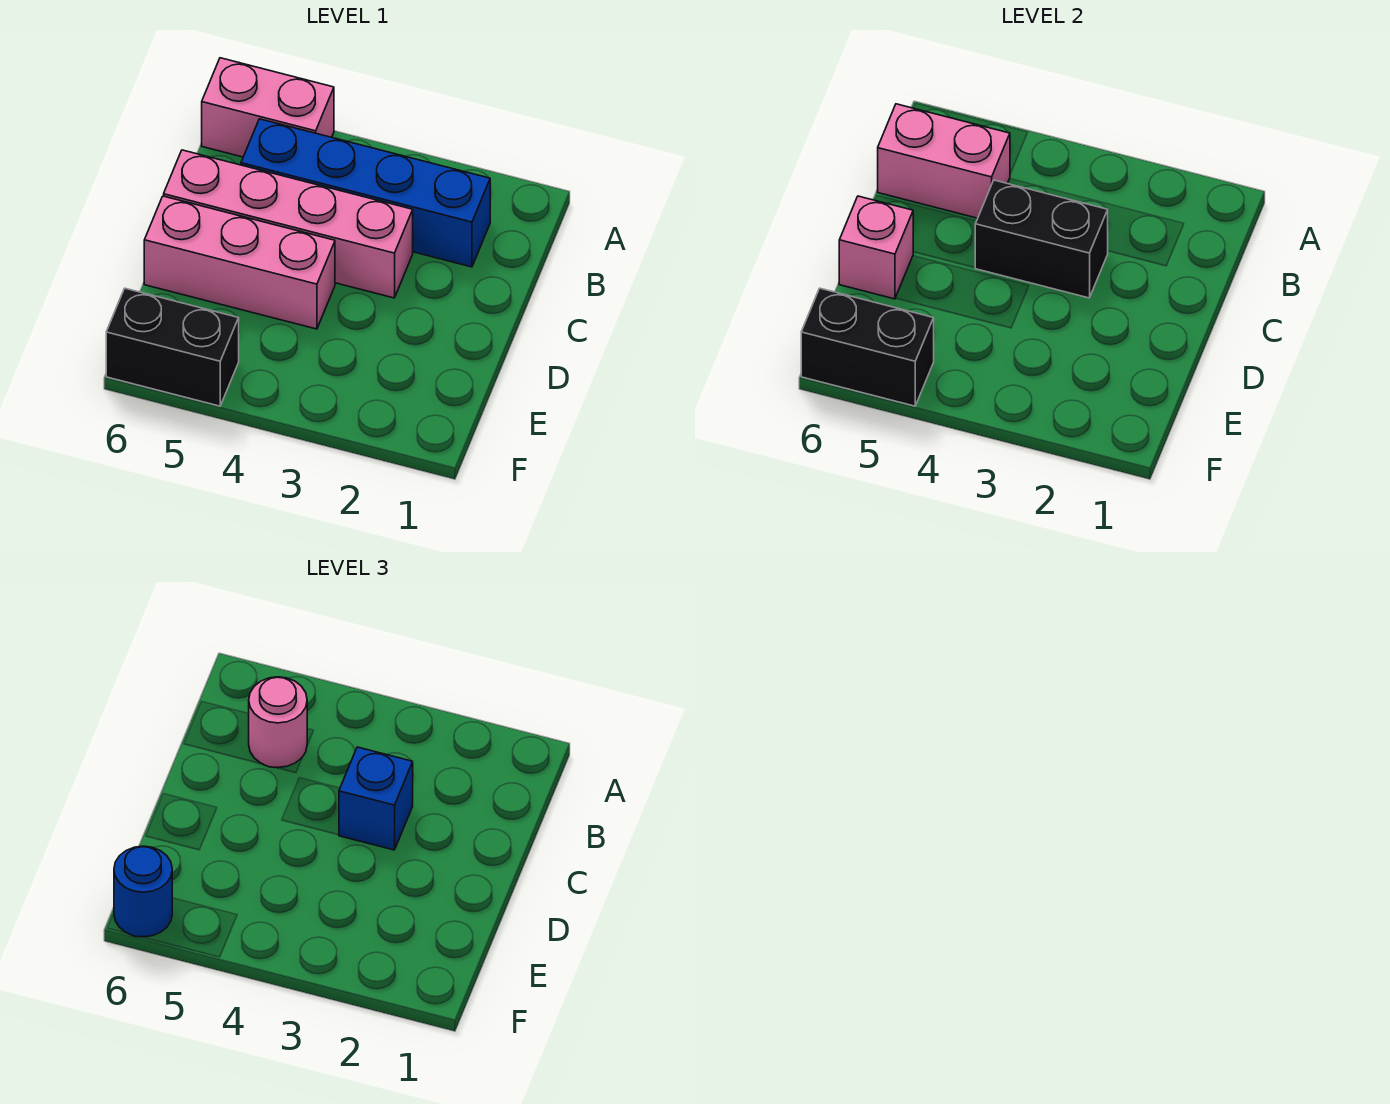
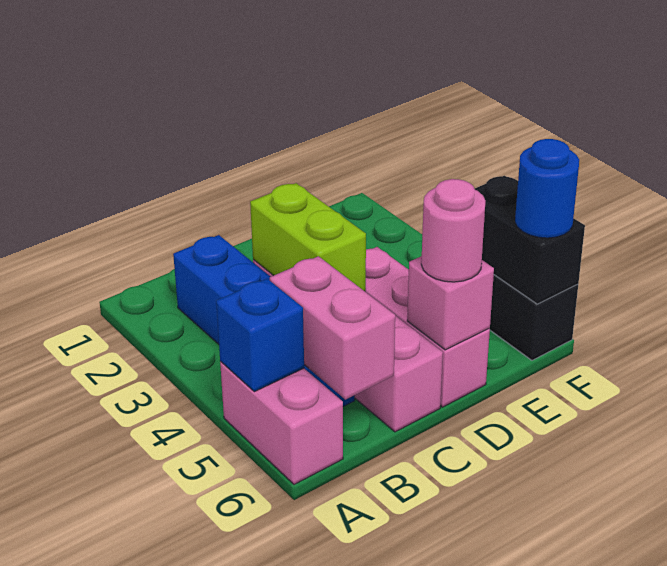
pink 1x1 round brick [249,677,307,768] -> pink 1x1 round brick moved to [421,179,485,282]
black 1x2 brick [975,180,1108,298] -> lime 1x2 brick [250,183,366,292]
blue 1x1 brick [339,747,413,850] -> blue 1x1 brick moved to [216,279,304,392]

